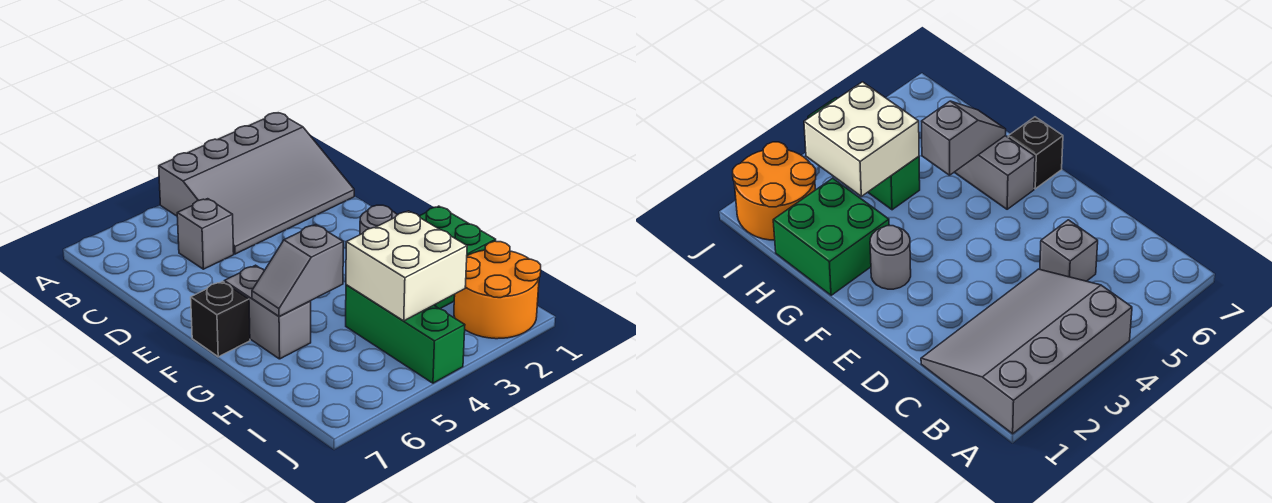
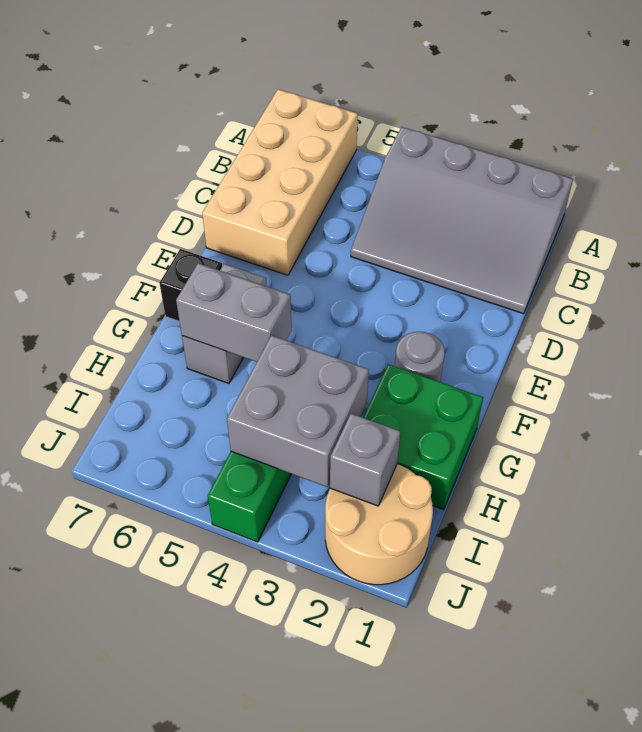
none -> tan 2x4 brick [202,89,358,275]
grey 1x1 brick [177,199,234,269] -> grey 1x1 brick moved to [330,414,400,506]
grey 1x2 slope [252,225,343,316] -> grey 1x2 brick [176,263,292,362]
white 2x2 brick [346,211,467,321] -> grey 2x2 brick [227,335,369,487]
orange 2x2 round brick [454,241,541,339] -> tan 2x2 round brick [325,464,433,585]

